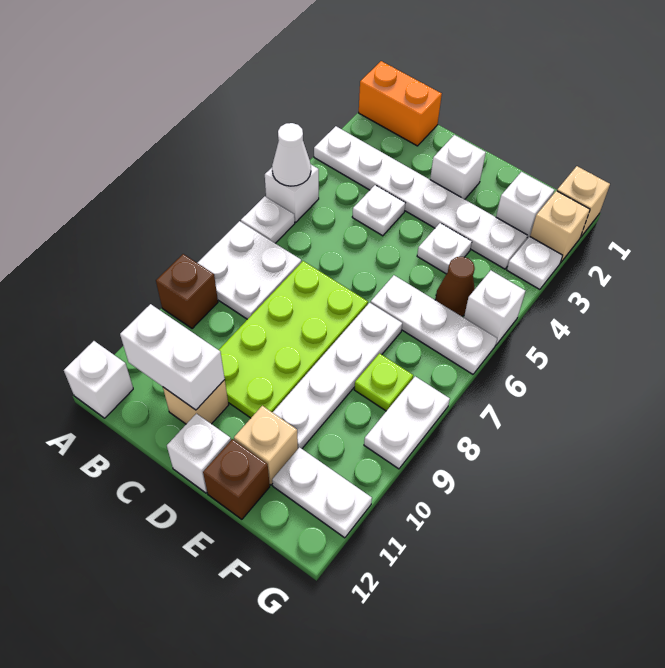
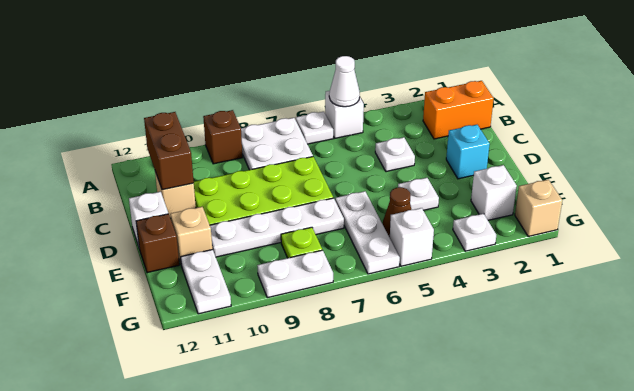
orange 1x2 brick [359,61,442,146] -> orange 1x2 brick turned to [423,81,494,139]
white 1x6 plate [314,126,528,269] -> none
white 1x1 brick [64,341,133,418] -> none
white 1x2 brick [120,304,225,410] -> brown 1x2 brick [144,112,194,190]
white 1x1 brick [430,135,486,199] -> cyan 1x1 brick [446,125,490,179]
tan 1x1 brick [530,191,590,263] -> none

